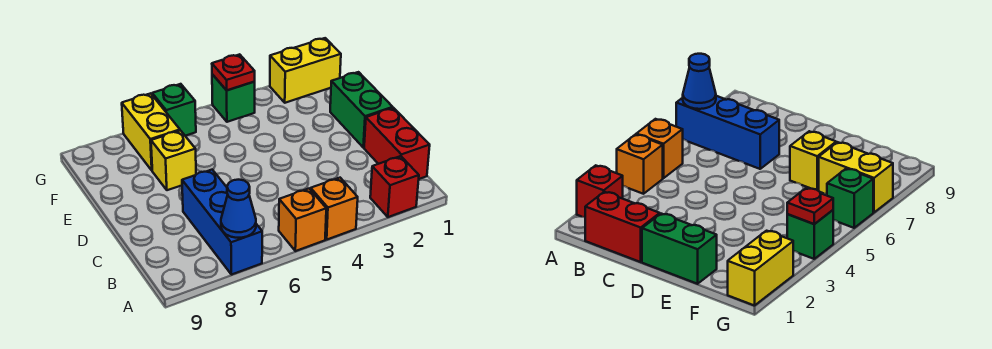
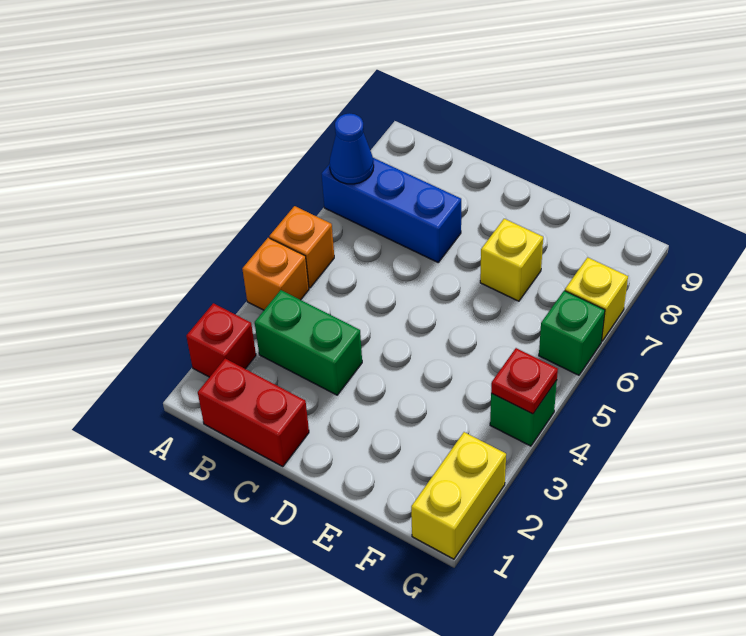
green 1x2 brick [330,72,393,148] -> green 1x2 brick moved to [255,290,362,395]
yellow 1x2 brick [122,93,180,170] -> yellow 1x1 brick [565,257,628,341]

